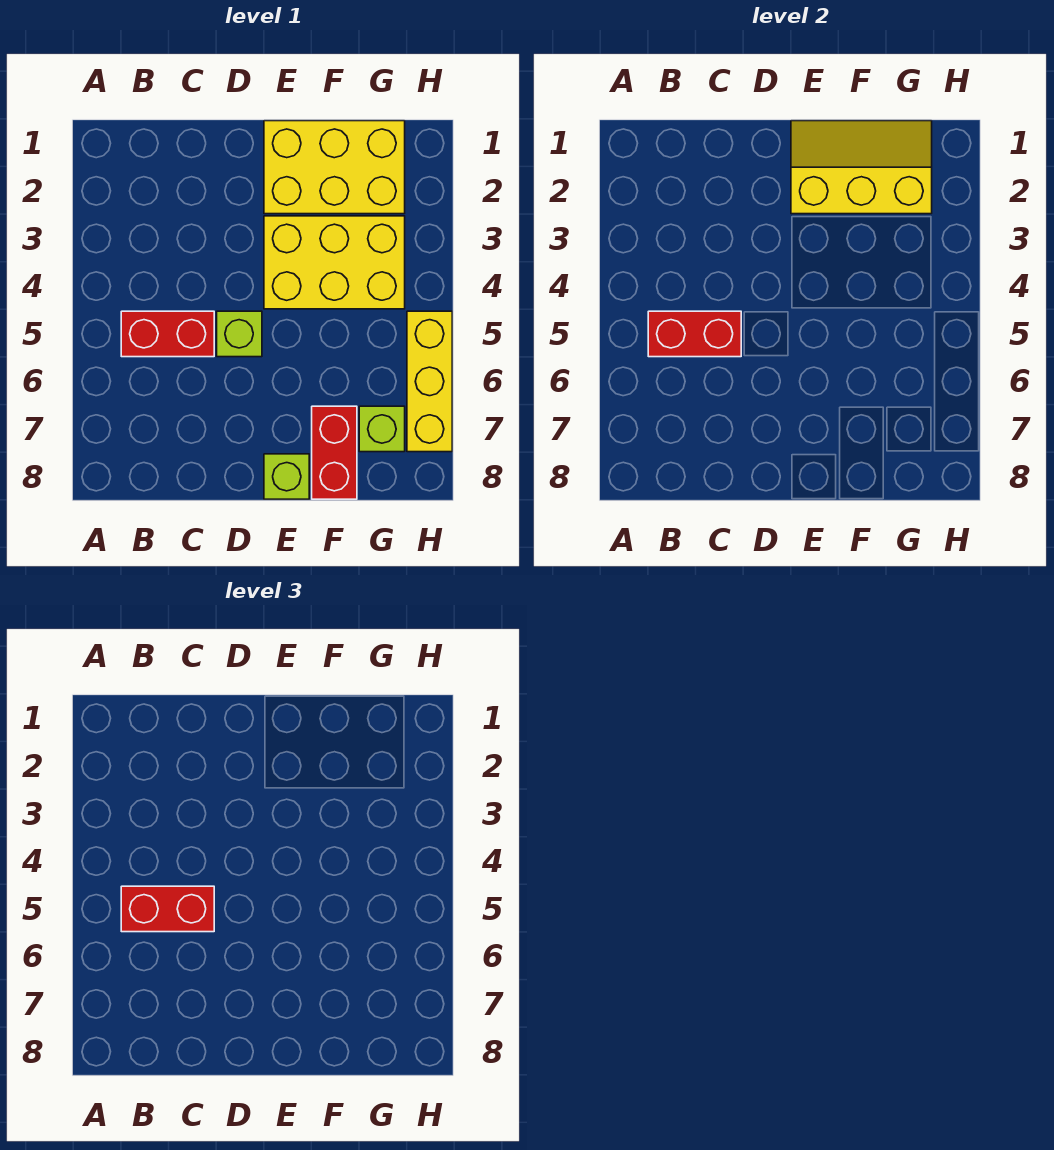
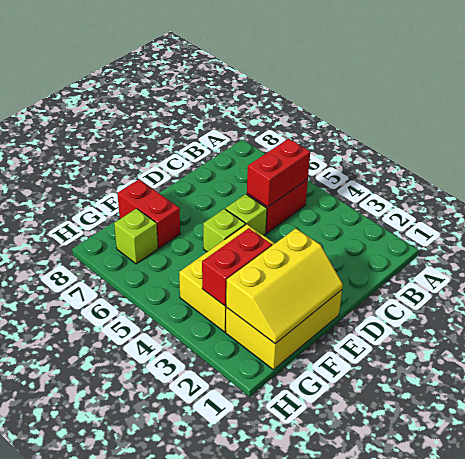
red 1x2 brick [121,886,214,932] -> red 1x2 brick moved to [202,228,272,306]
lime 1x1 brick [264,454,309,499] -> lime 1x1 brick moved to [203,209,246,252]
yellow 1x3 brick [407,311,452,452] -> none

